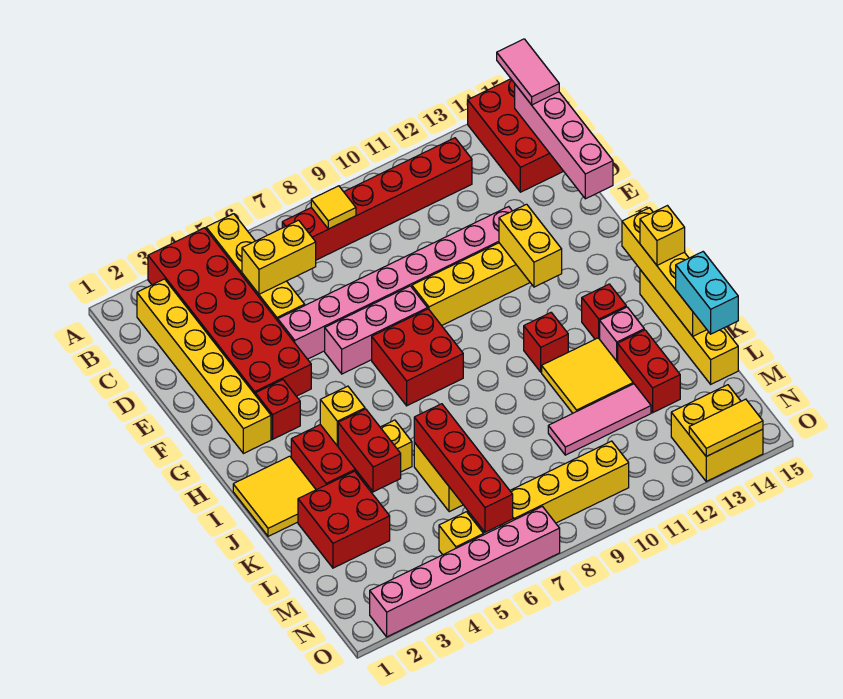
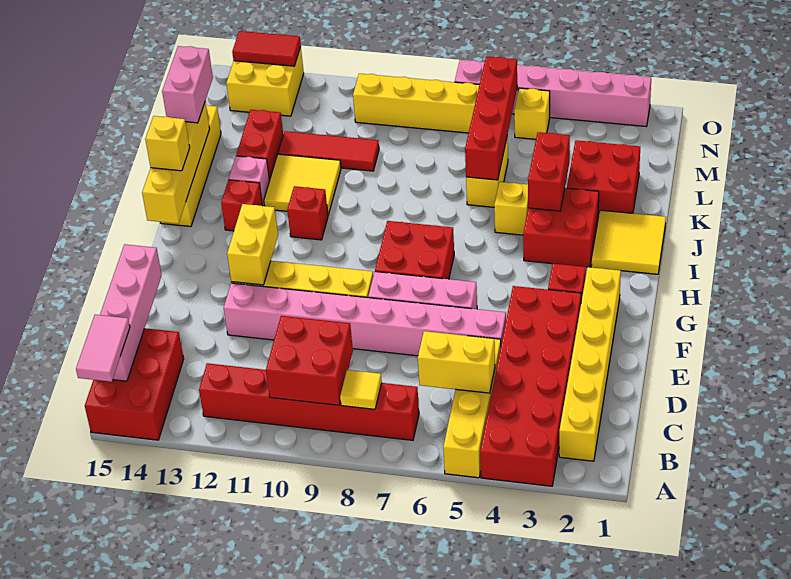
none -> red 2x2 brick [266,316,353,405]
yellow 1x1 brick [320,386,365,446] -> none
cyan 1x2 brick [676,252,738,334] -> pink 1x2 brick [162,46,213,123]
pink 1x3 tile [548,384,651,455] -> red 1x3 tile [278,131,379,171]
yellow 1x2 tile [689,399,763,456] -> red 1x2 tile [232,31,301,66]

